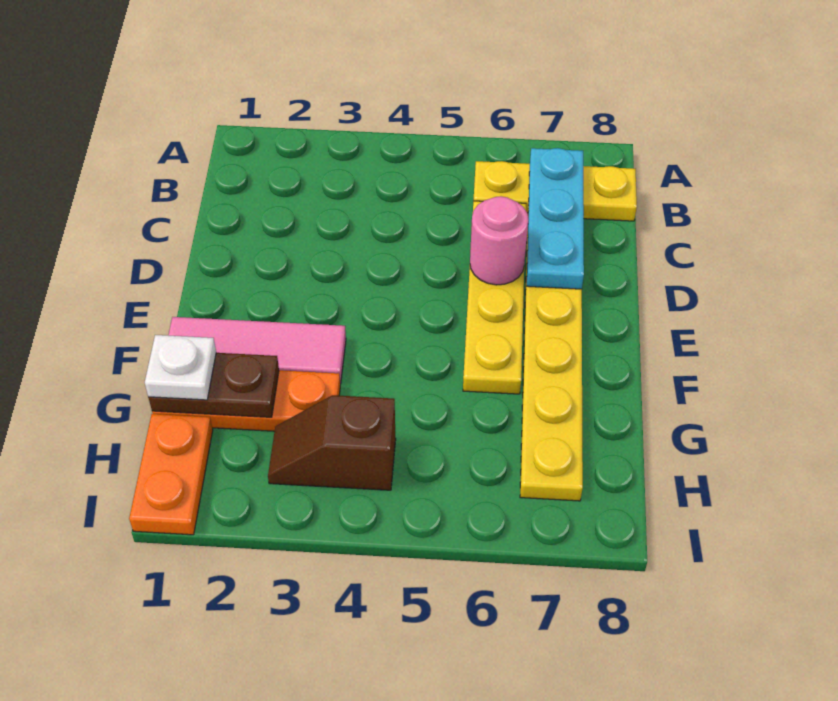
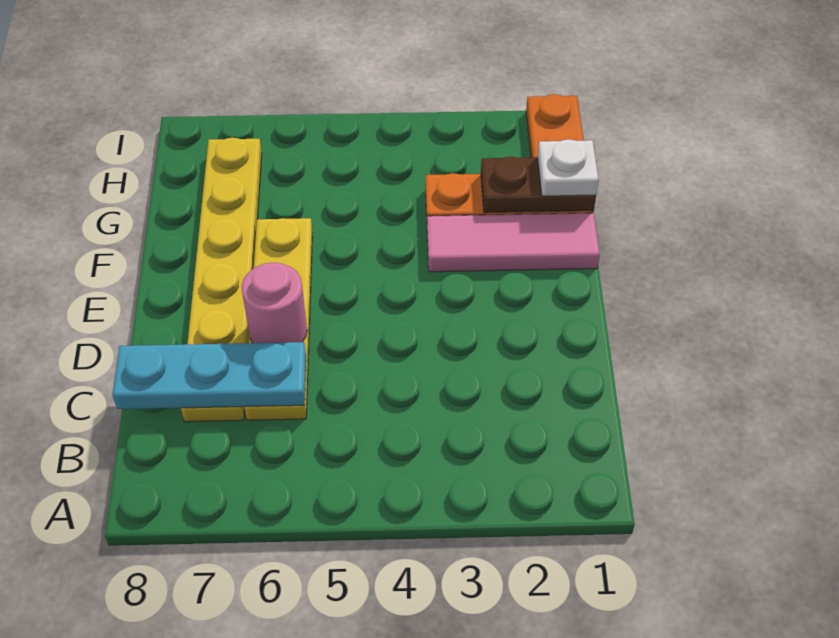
yellow 1x3 plate [473,161,637,221] -> none
cyan 1x3 plate [527,148,584,289] -> cyan 1x3 plate turned to [113,342,306,409]
brown 1x2 slope [268,395,396,490] -> none

